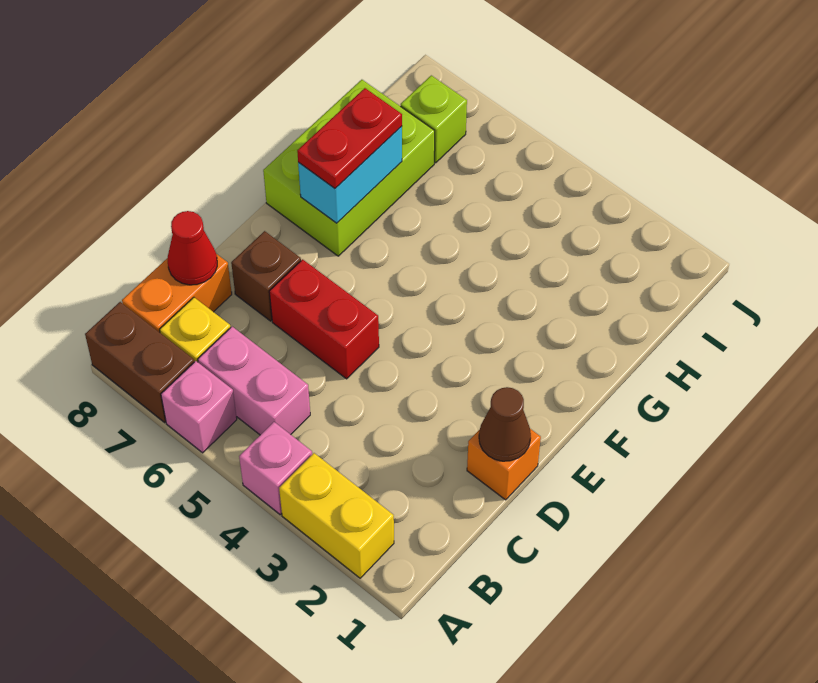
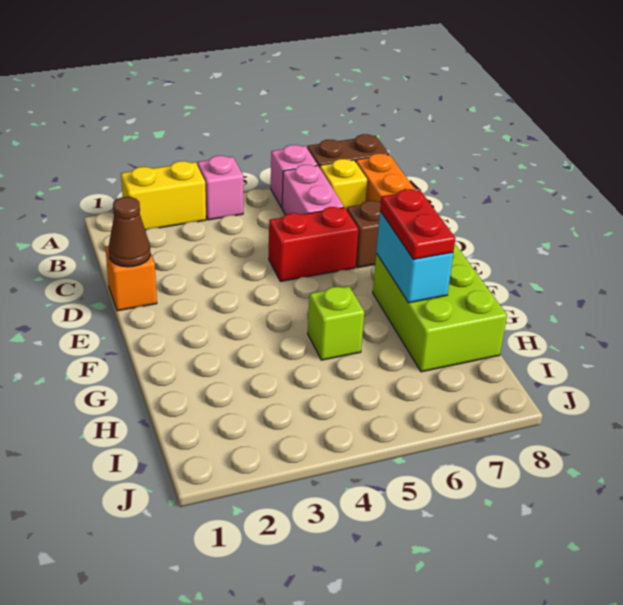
pink 1x2 brick [198,327,310,435] -> pink 1x2 brick turned to [282,165,344,215]
red 1x1 cone [168,211,217,285] -> none
lime 1x1 brick [401,75,467,163] -> lime 1x1 brick moved to [308,286,364,360]

